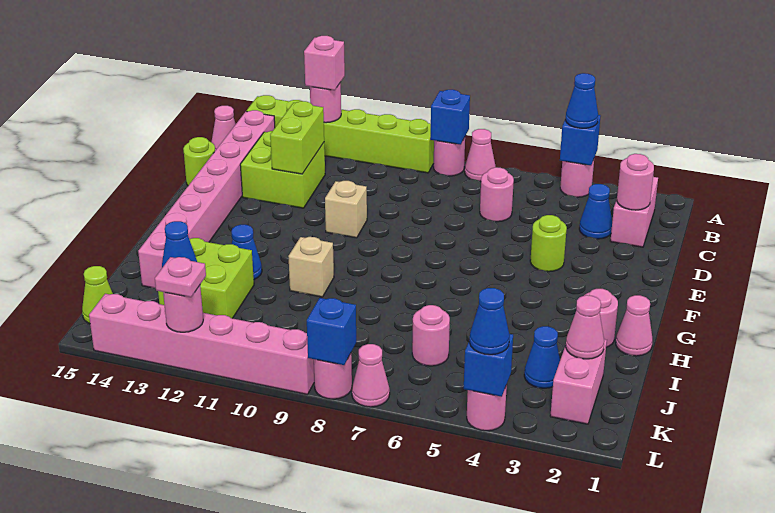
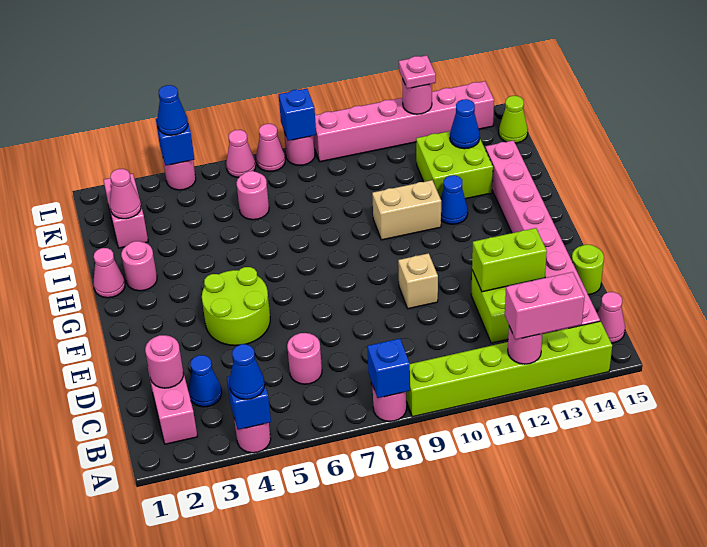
pink 1x1 cone [465,129,496,181] -> pink 1x1 cone moved to [226,130,256,178]
pink 1x1 brick [304,36,345,90] -> pink 1x2 brick [505,272,585,340]
lime 1x2 brick [270,101,324,174] -> lime 1x2 brick turned to [472,228,547,292]
lime 1x1 round brick [530,215,567,272] -> lime 2x2 round brick [202,267,270,346]
tan 1x1 brick [288,237,334,297] -> tan 1x2 brick [372,180,441,240]
blue 1x1 cone [524,326,560,388] -> none

